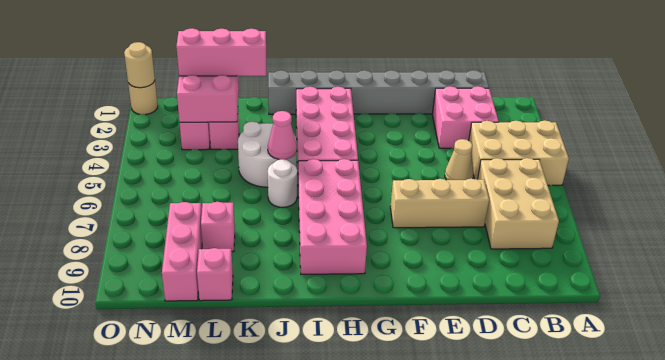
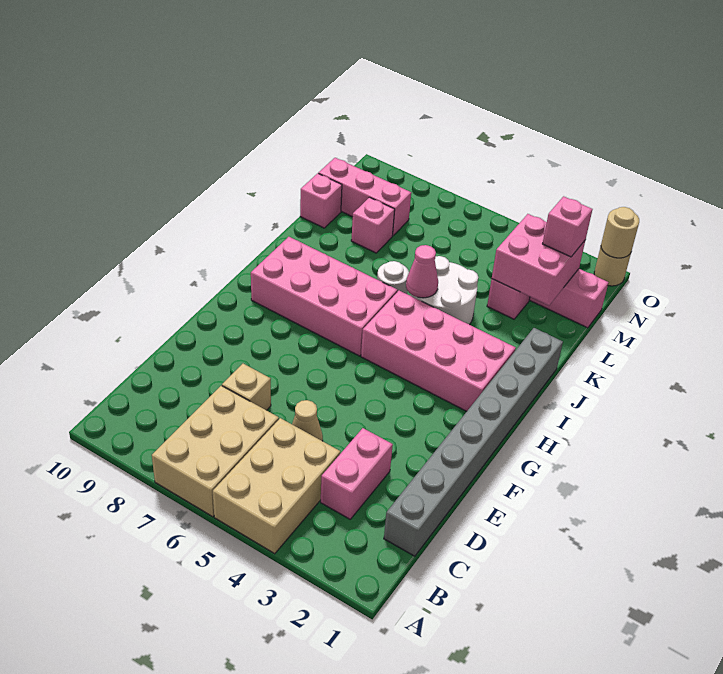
tan 2x3 brick [478,158,559,249] -> tan 2x3 brick turned to [152,386,279,517]
pink 2x2 brick [432,86,499,148] -> pink 1x2 brick [321,428,393,519]
tan 1x3 brick [390,178,489,228] -> tan 1x1 brick [222,364,271,410]
pink 1x3 brick [176,28,266,76] -> pink 1x1 brick [543,196,592,257]

